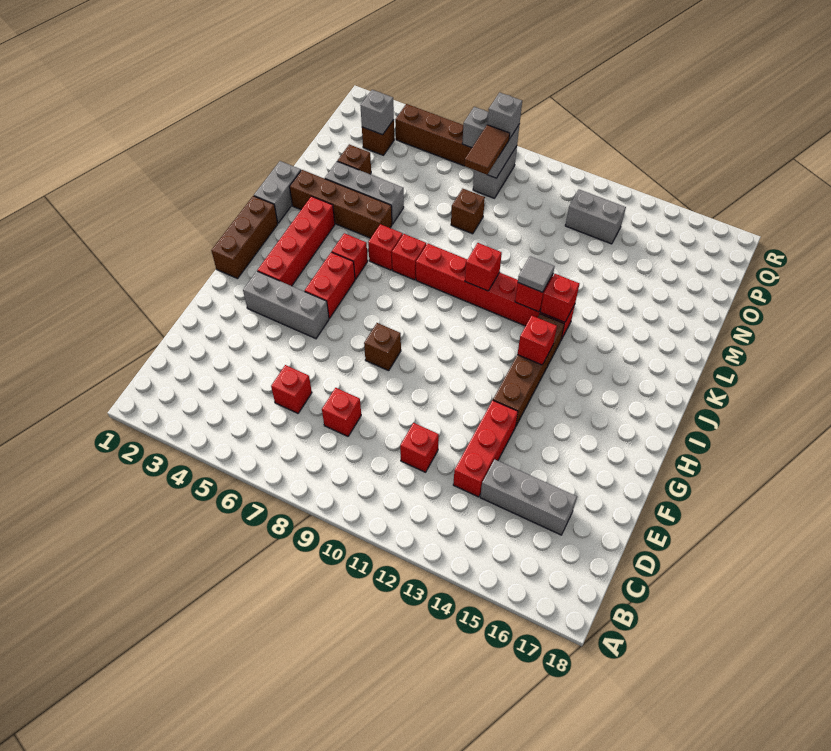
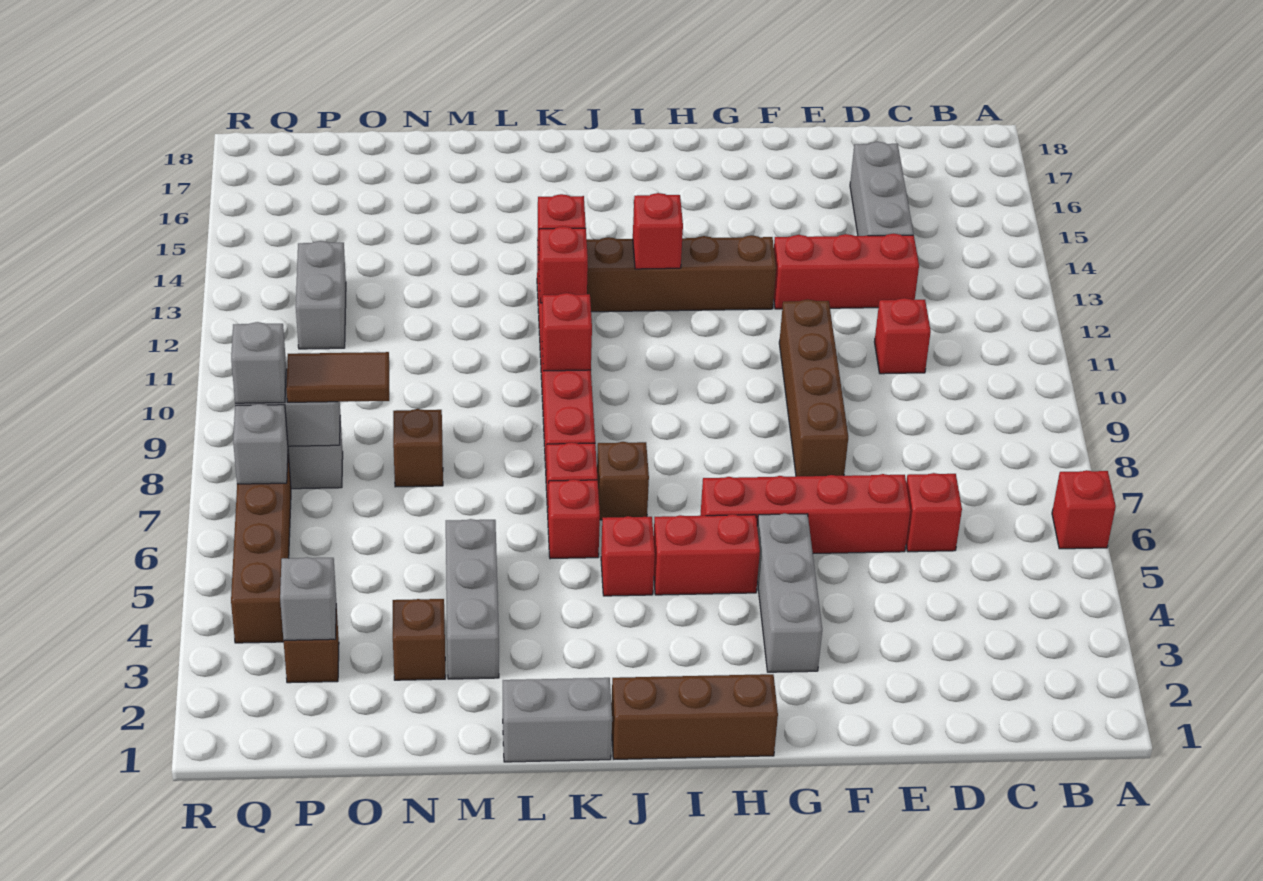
red 1x1 brick [322,388,361,436] -> red 1x1 brick moved to [1052,470,1116,549]
brown 1x1 brick [364,323,401,371] -> brown 1x1 brick moved to [597,442,649,520]
red 1x4 brick [257,196,335,286] -> red 1x4 brick moved to [700,474,911,553]
grey 1x1 tile [518,256,555,292] -> none
brown 1x4 brick [290,170,392,238] -> brown 1x4 brick moved to [779,300,848,476]

